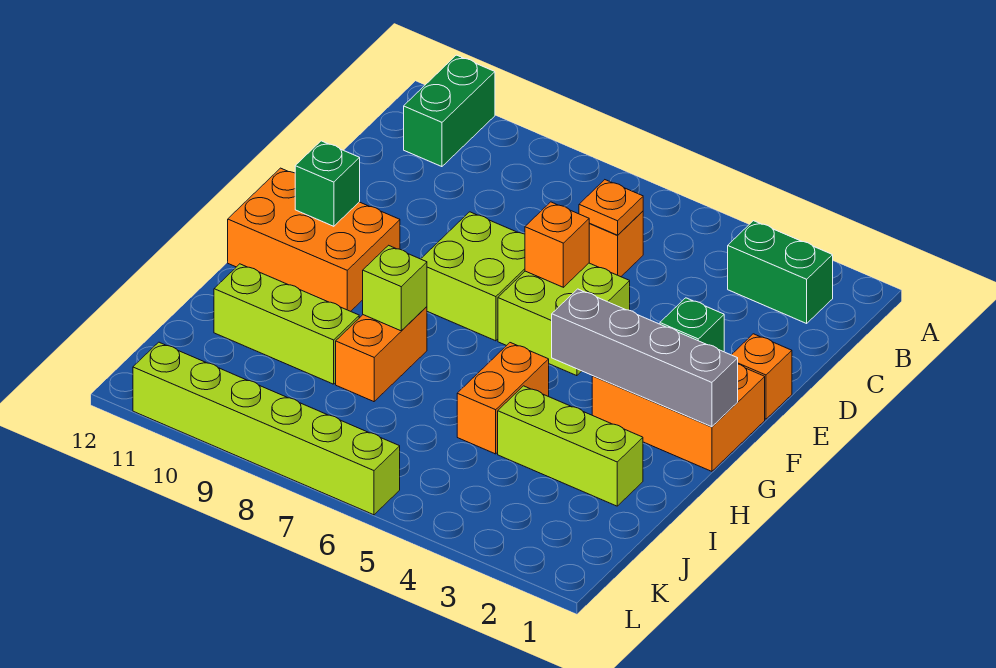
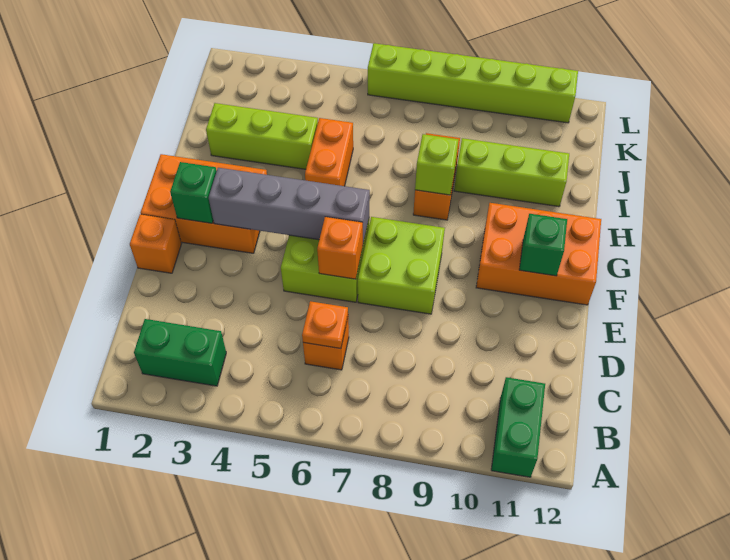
grey 1x4 brick [552,289,738,427] -> grey 1x4 brick moved to [209,168,370,244]

